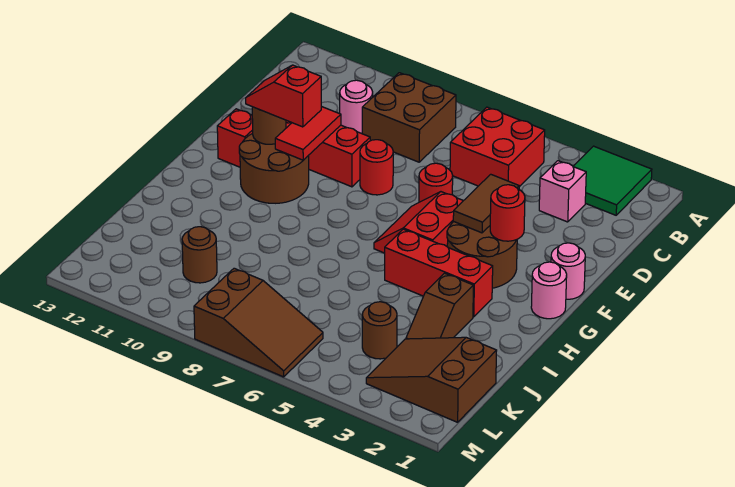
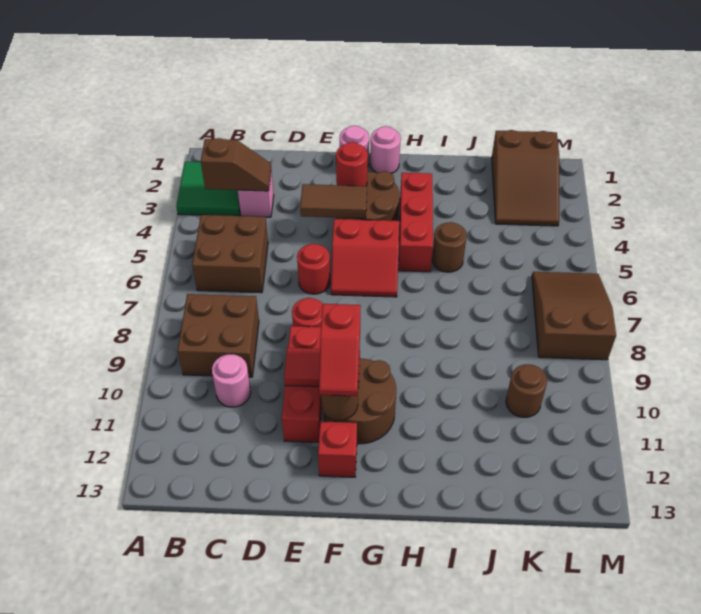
red 2x2 brick [450,107,545,187] -> brown 2x2 brick [192,215,268,293]
brown 1x2 slope [406,273,473,339] -> brown 1x2 slope moved to [201,138,271,191]
brown 1x1 round brick [362,302,397,359] -> brown 1x1 round brick moved to [432,222,467,272]

